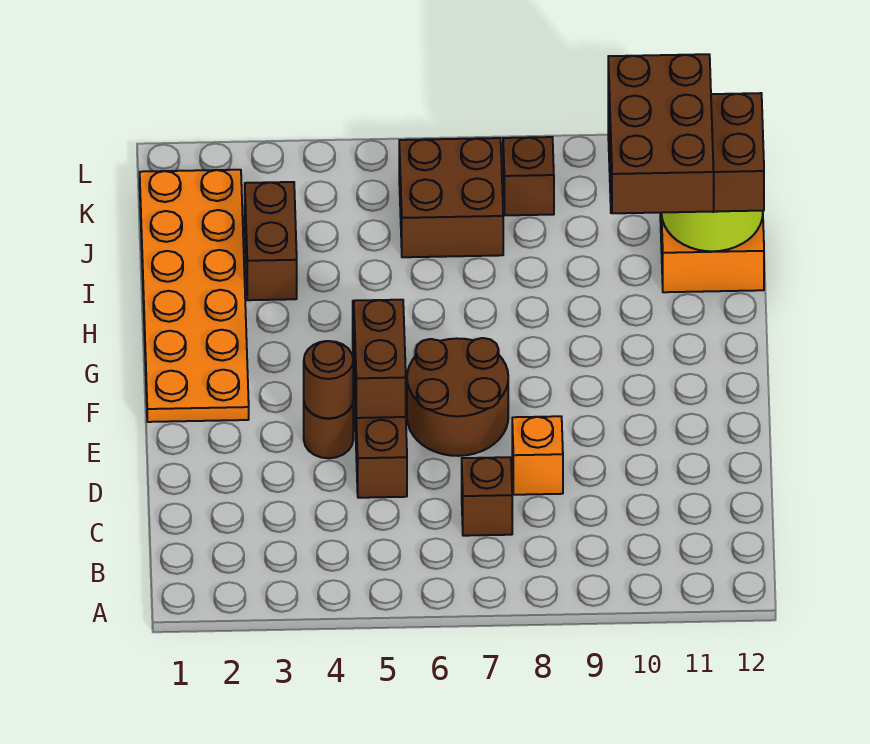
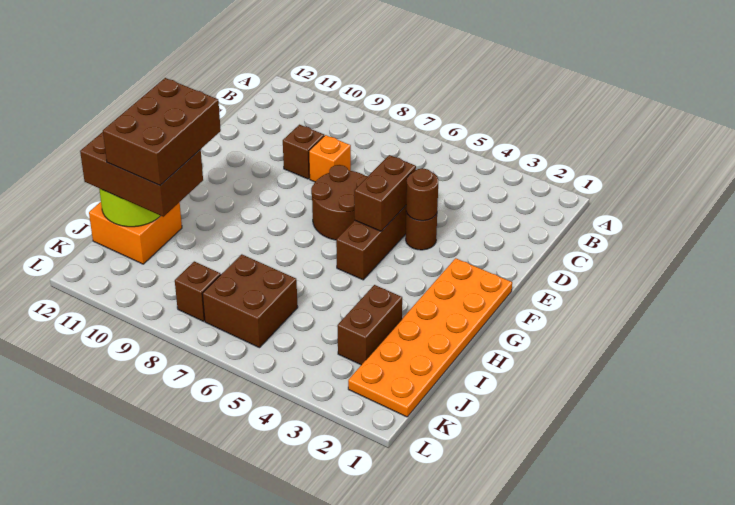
brown 1x1 brick [462,457,512,536] -> brown 1x1 brick moved to [283,125,324,179]

